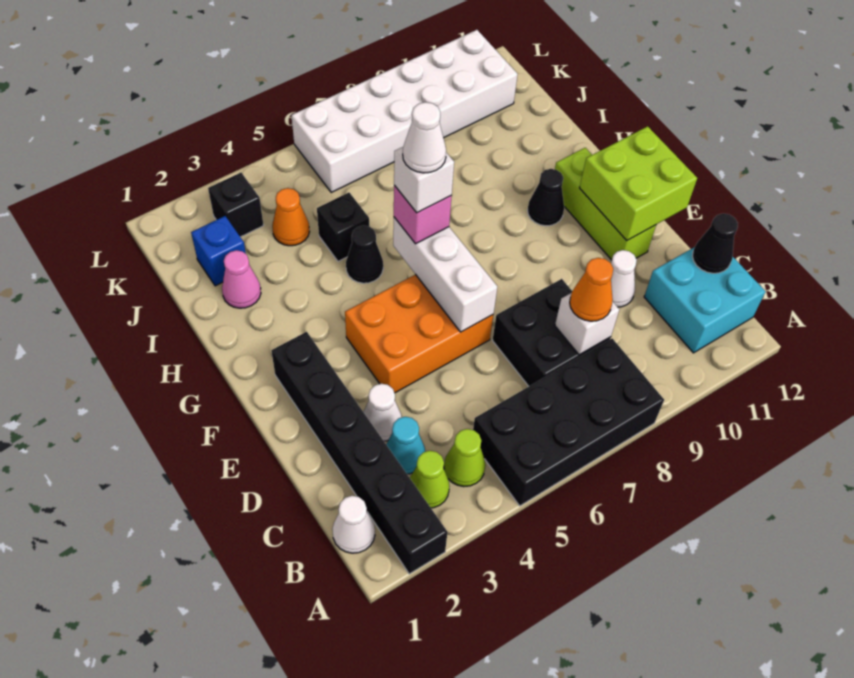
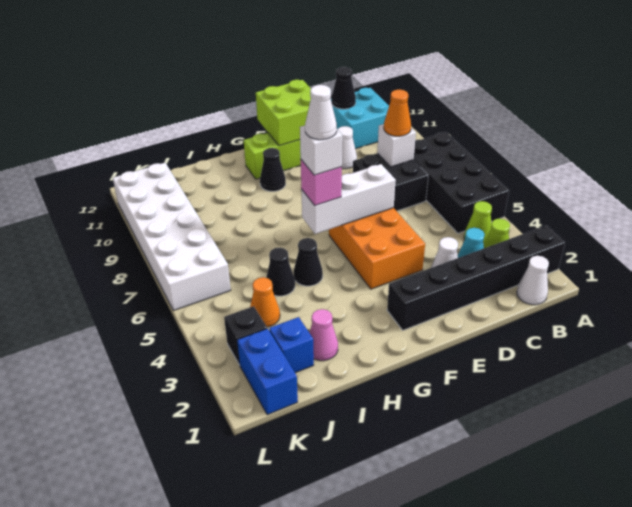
black 1x1 brick [317,193,369,261] -> black 1x1 cone [266,248,295,296]
none -> blue 1x2 brick [237,329,298,415]

